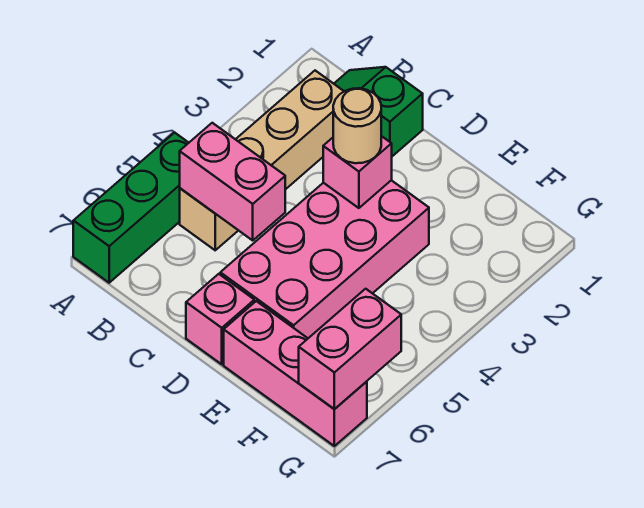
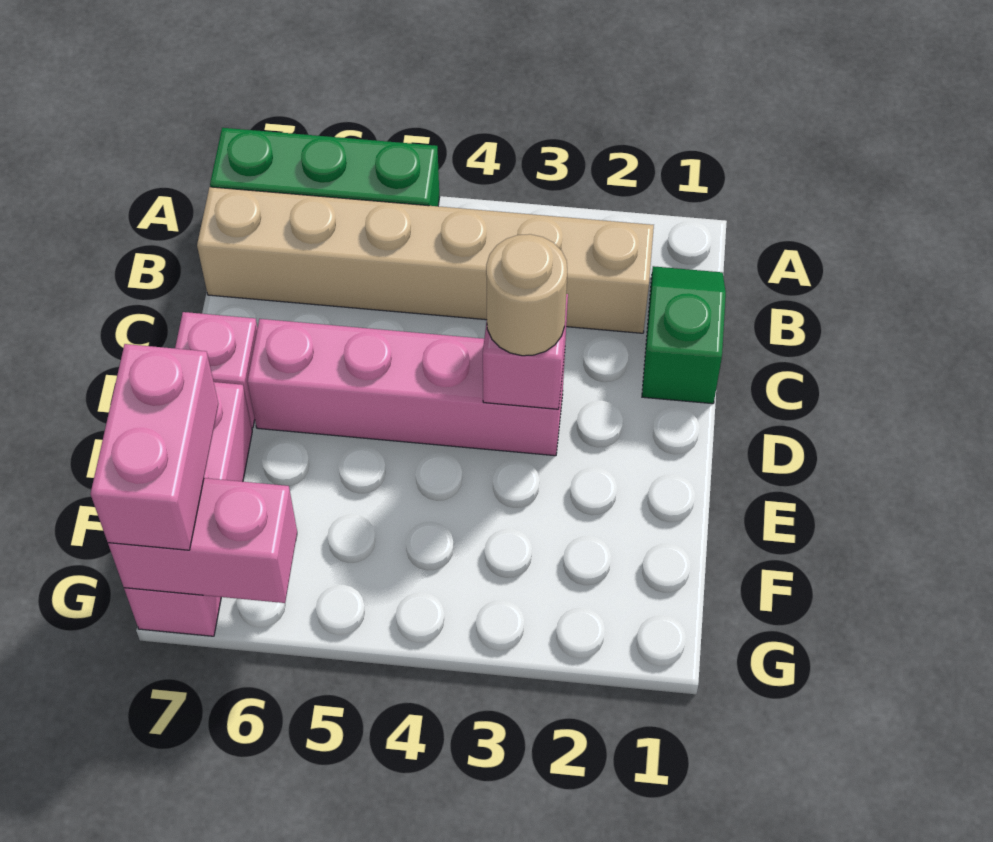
tan 1x4 brick [180,71,344,250] -> tan 1x6 brick [197,187,654,333]
pink 1x2 brick [180,123,285,240] -> pink 1x2 brick moved to [90,344,218,550]
pink 2x4 brick [220,180,429,338] -> pink 1x4 brick [247,319,565,456]

